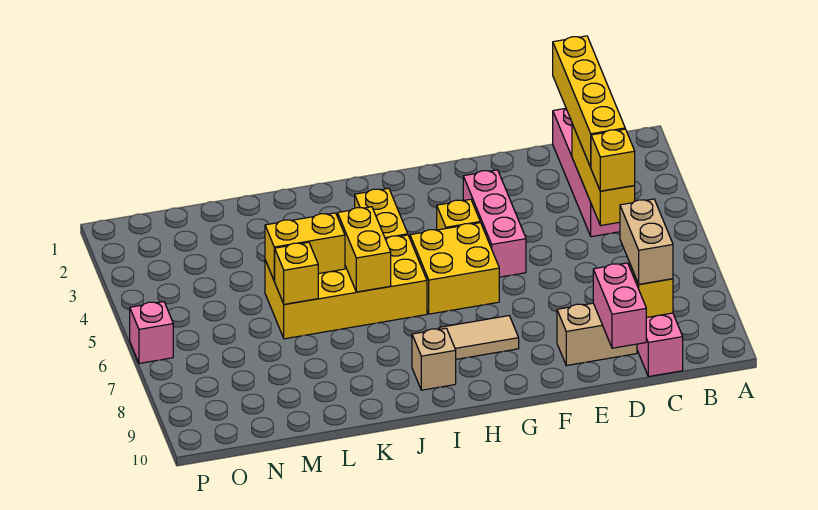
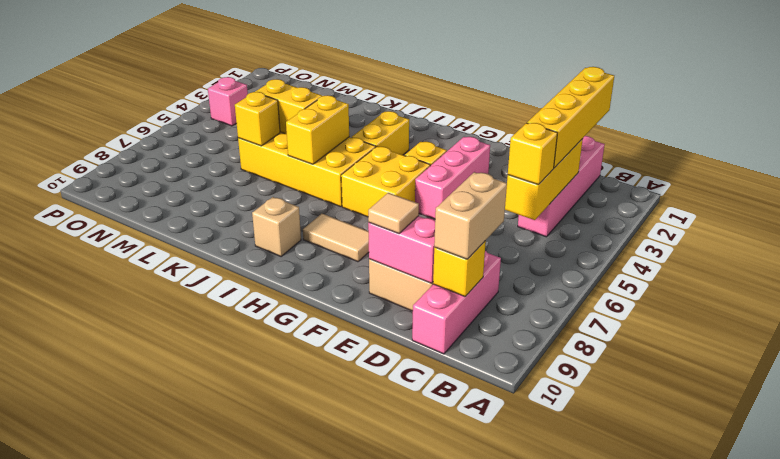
pink 1x2 brick [593,263,646,348] -> pink 1x2 brick turned to [368,216,435,283]
none -> tan 1x1 tile [368,193,419,233]
pink 1x1 brick [130,302,173,363] -> pink 1x1 brick moved to [208,77,248,126]

